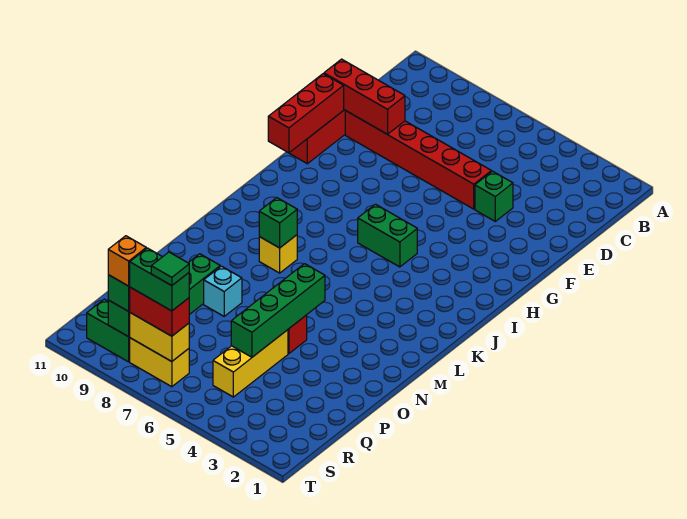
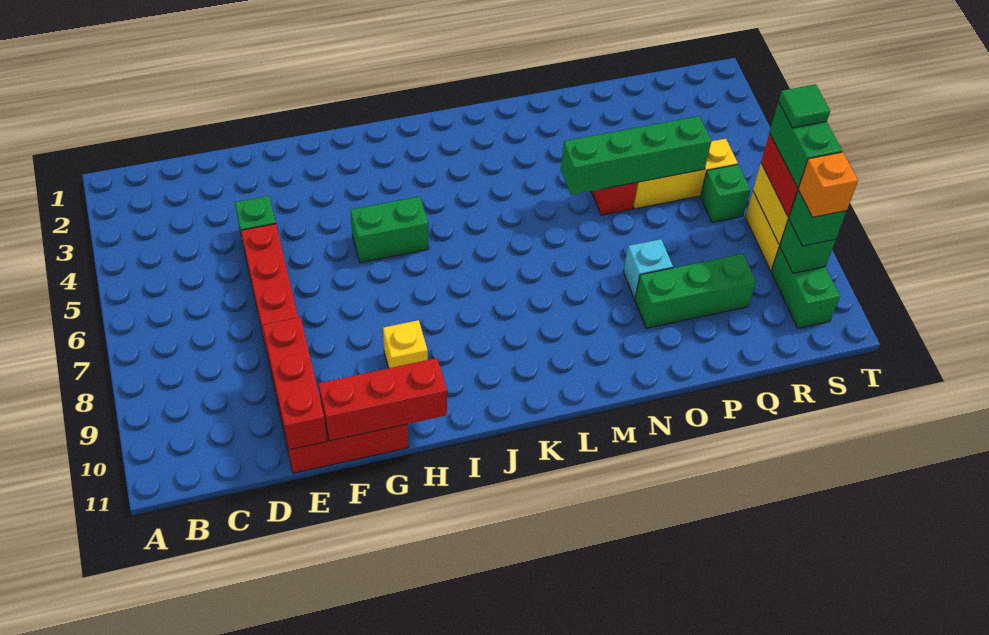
green 1x2 brick [358,204,417,267] -> green 1x2 brick turned to [351,197,429,263]
yellow 1x1 brick [259,235,297,273] -> yellow 1x1 brick moved to [383,320,428,368]
green 1x1 brick [259,198,297,248] -> green 1x1 brick moved to [700,165,750,222]

